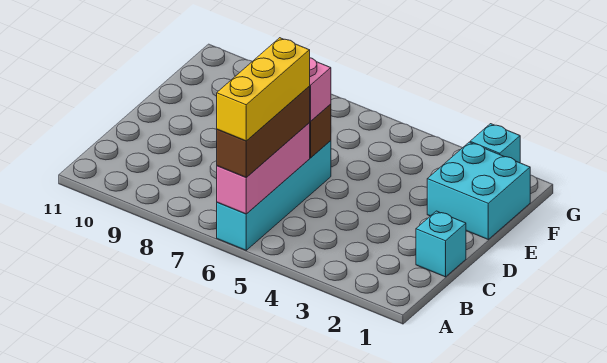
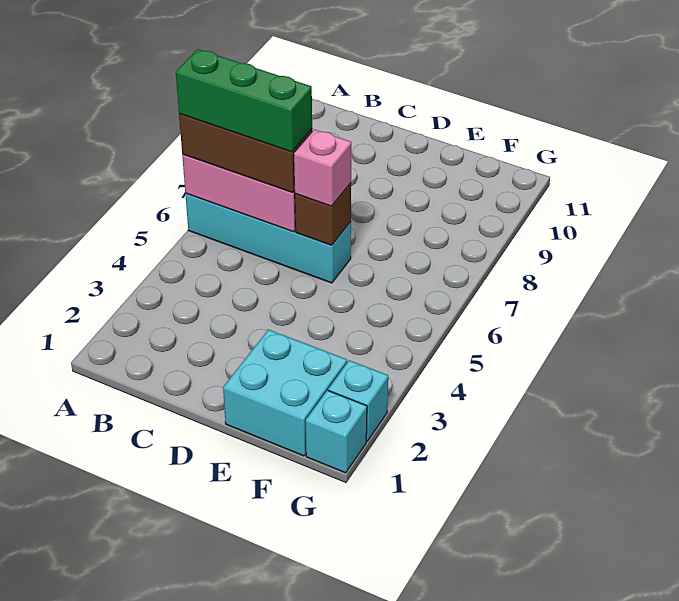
yellow 1x3 brick [217,38,310,141] -> green 1x3 brick [176,49,312,152]
cyan 1x1 brick [416,211,466,277] -> cyan 1x1 brick moved to [306,390,367,473]

